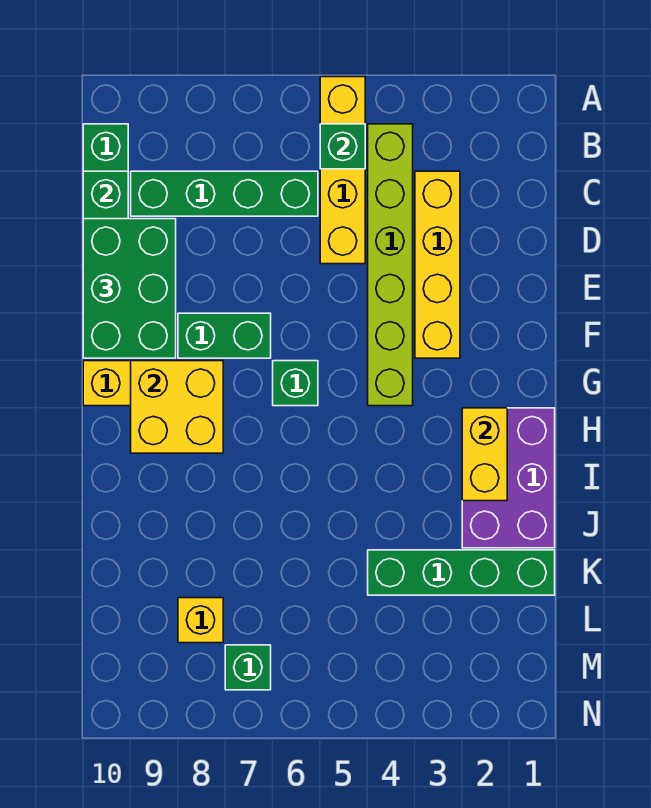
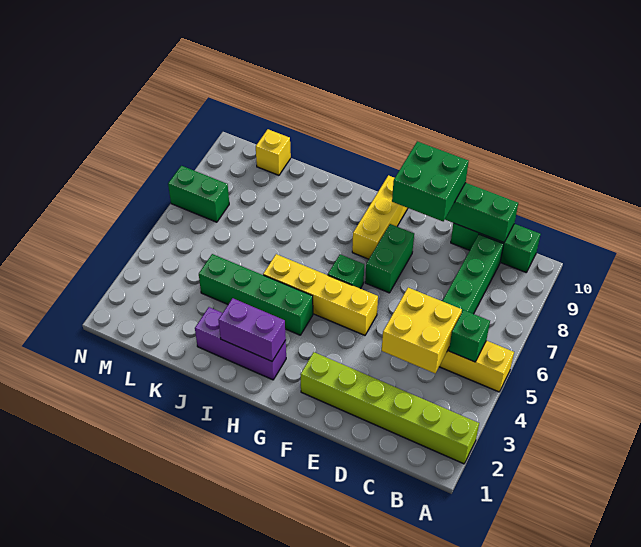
lime 1x6 brick [368,124,413,406] -> lime 1x6 brick moved to [300,352,479,464]
yellow 1x4 brick [415,171,460,358] -> yellow 1x4 brick moved to [263,254,378,335]
green 2x3 brick [83,219,176,358] -> green 2x2 brick [392,141,469,221]
yellow 2x2 brick [131,361,223,453] -> yellow 2x2 brick moved to [382,288,462,373]
purple 2x3 brick [462,408,555,548] -> purple 1x3 brick [195,307,286,380]
yellow 1x2 brick [462,408,507,501] -> purple 1x2 brick [219,298,286,361]
green 1x4 brick [368,550,555,595] -> green 1x4 brick turned to [199,254,313,335]
yellow 1x1 brick [178,598,223,643] -> yellow 1x1 brick moved to [256,129,291,175]
green 1x1 brick [225,645,271,690] -> green 1x2 brick [168,166,229,222]

